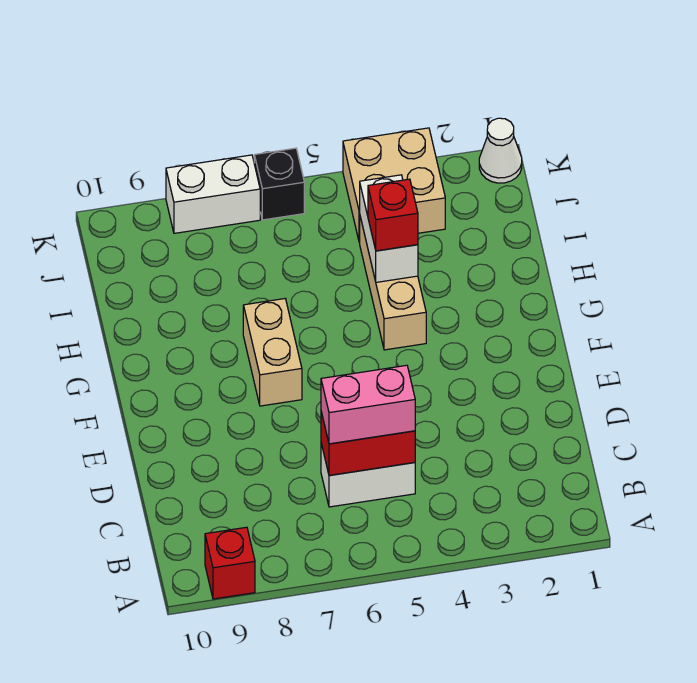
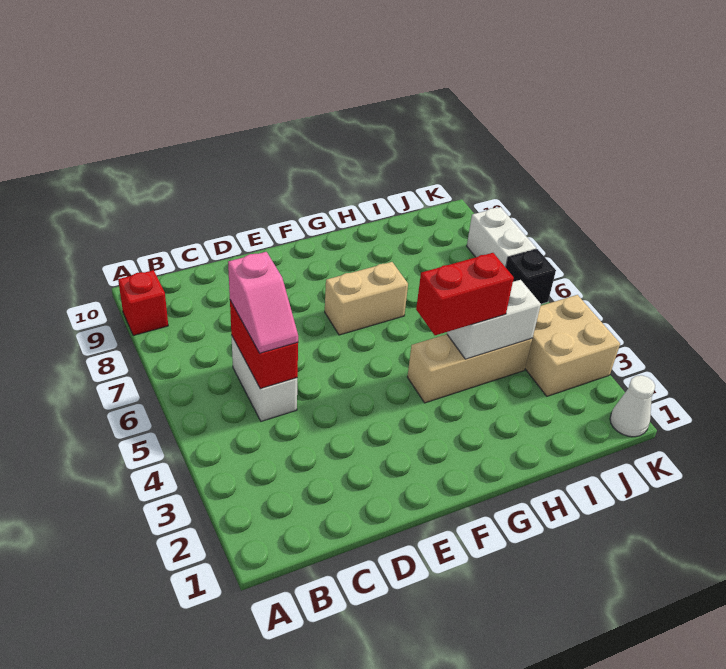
pink 1x2 brick [321,365,415,444] -> pink 1x2 slope [228,252,298,353]
red 1x1 brick [368,179,418,251] -> red 1x2 brick [416,253,514,335]

